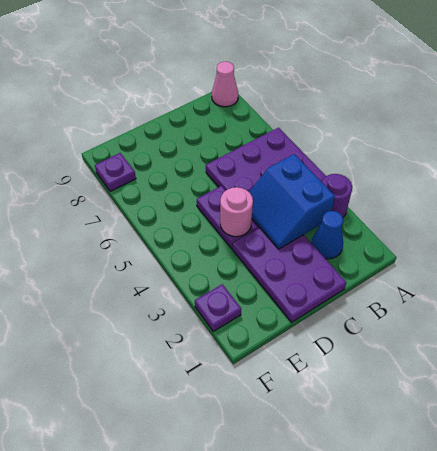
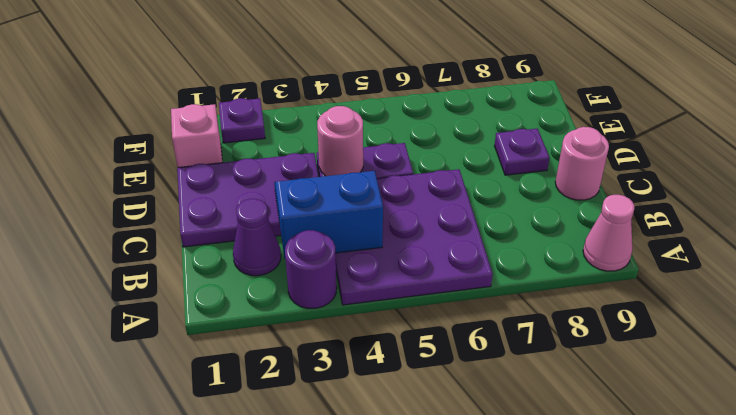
blue 1x1 cone [312,211,343,259] -> purple 1x1 cone [233,199,281,276]
none -> pink 1x1 round brick [555,127,609,200]
none -> pink 1x1 brick [171,104,223,168]
purple 1x1 plate [95,153,136,191] -> purple 1x1 plate moved to [495,129,549,175]

